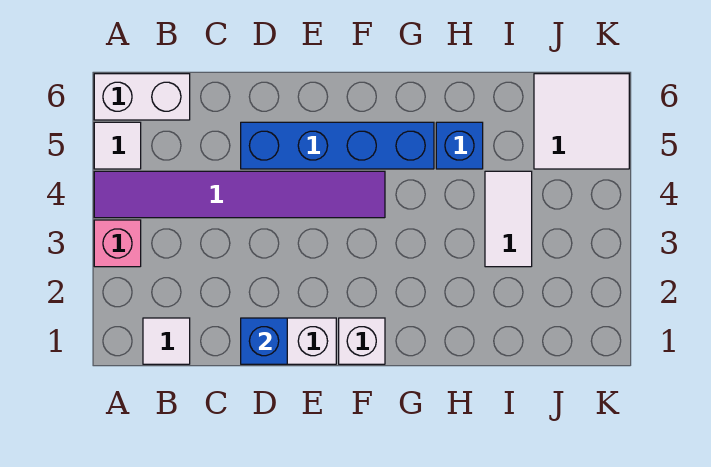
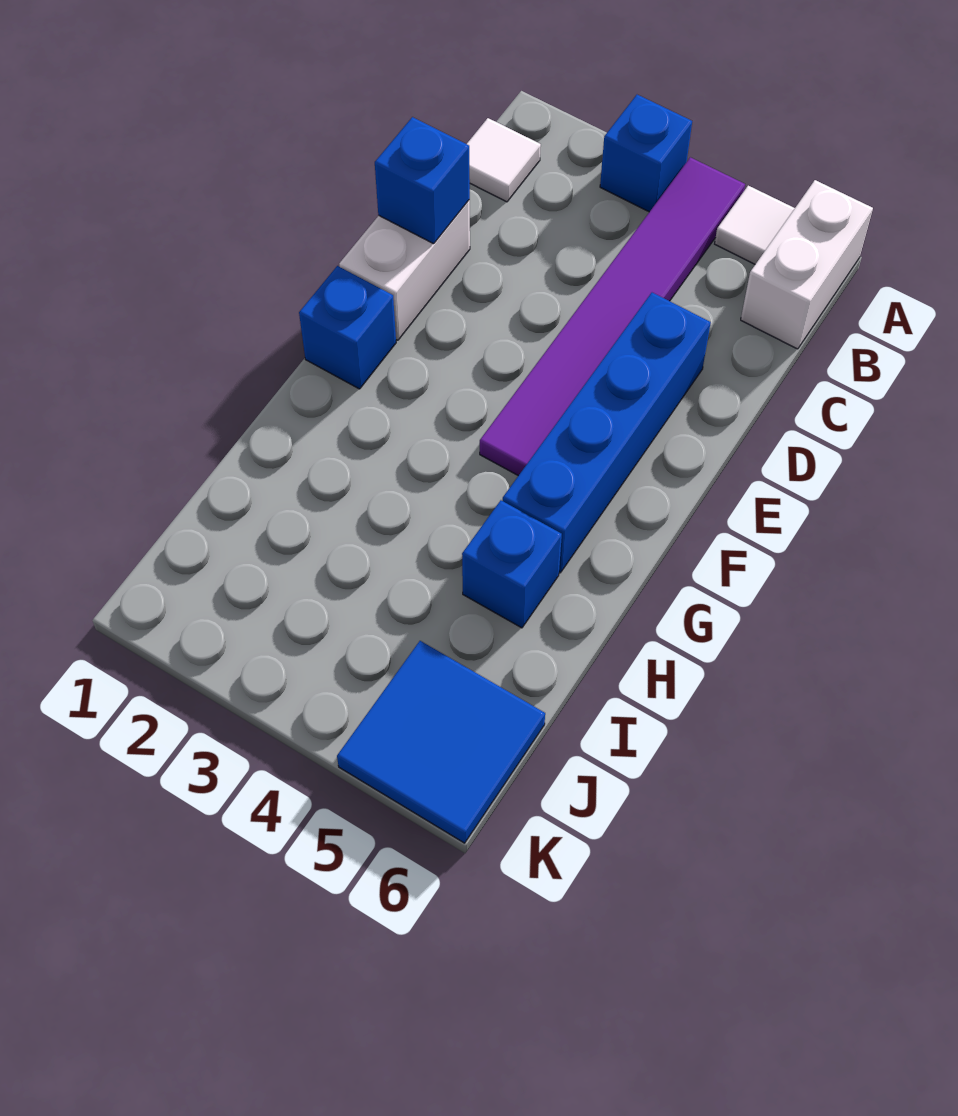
pink 1x1 brick [94,220,141,267] -> blue 1x1 brick [600,95,692,212]
white 1x1 brick [339,318,385,364] -> blue 1x1 brick [299,266,396,389]
white 1x2 tile [485,171,532,267] -> none
white 2x2 tile [534,74,629,169] -> blue 2x2 tile [337,641,545,843]

